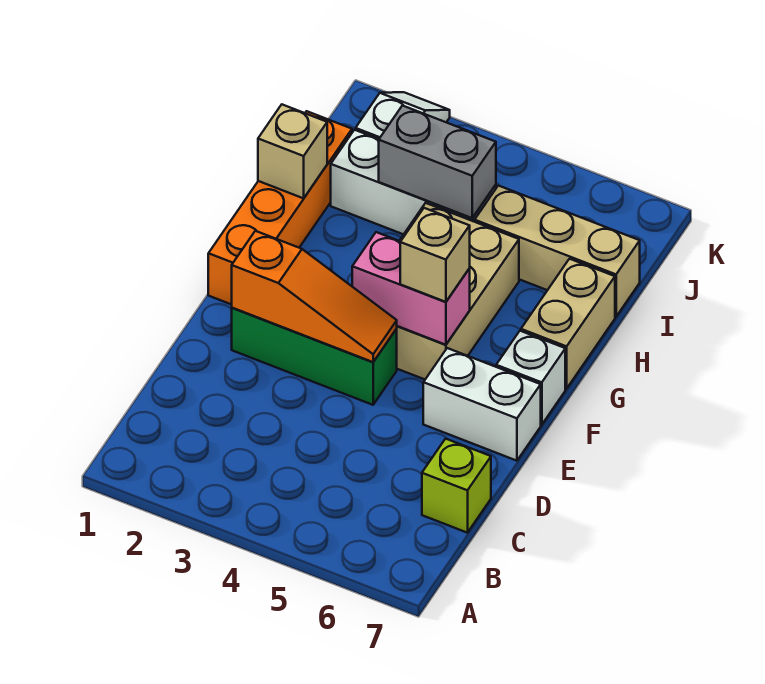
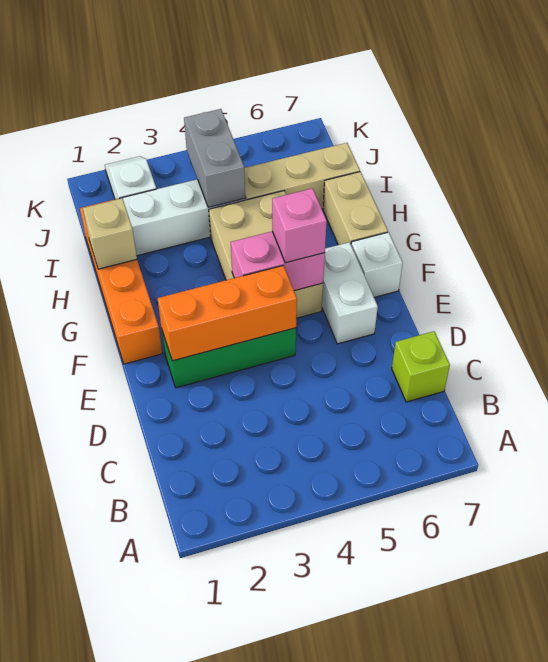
orange 1x3 slope [232,231,397,362] -> orange 1x3 brick [157,265,297,361]
white 1x2 brick [423,348,541,461] -> white 1x2 brick turned to [322,242,378,344]
tan 1x1 brick [400,208,470,302] -> pink 1x1 brick [272,188,327,263]
grey 1x2 brick [379,106,496,218] -> grey 1x2 brick turned to [184,109,245,207]

